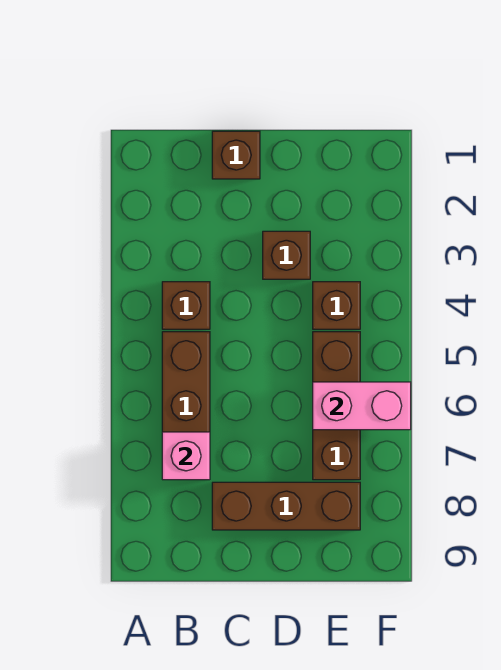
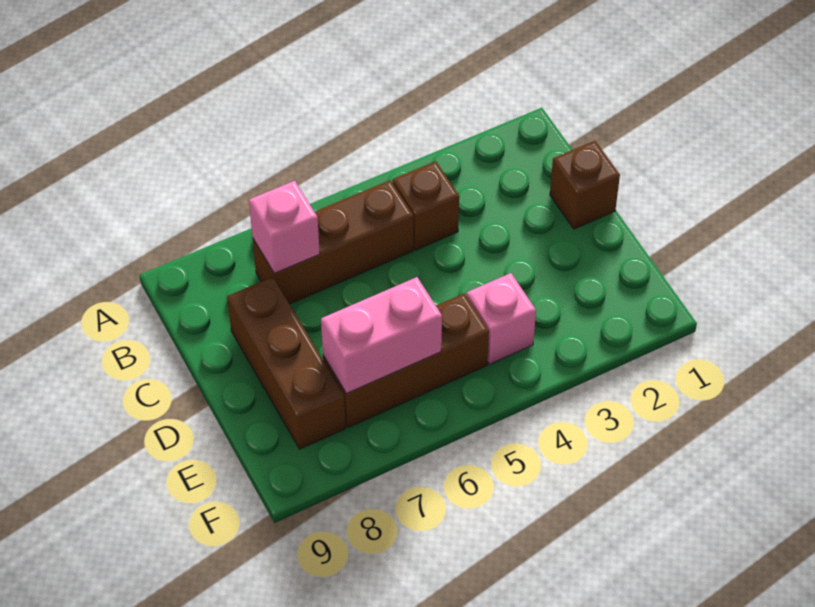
brown 1x1 brick [263,231,310,279] -> none
brown 1x1 brick [313,282,360,329] -> pink 1x1 brick [467,273,536,364]
pink 1x2 brick [313,382,411,430] -> pink 1x2 brick turned to [321,277,442,394]

